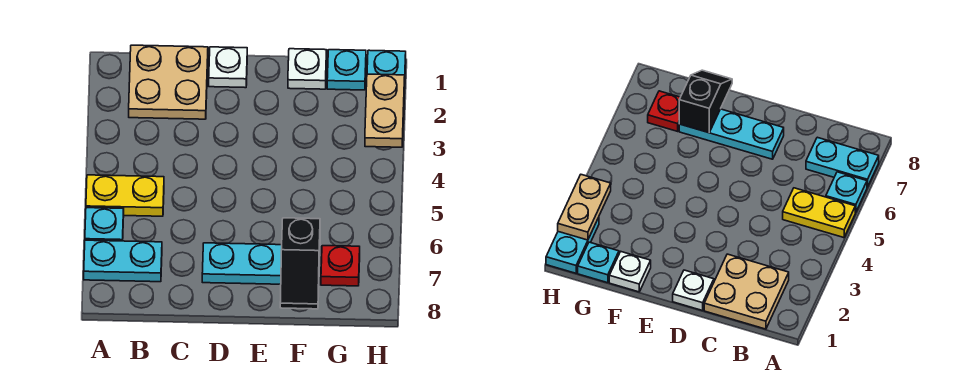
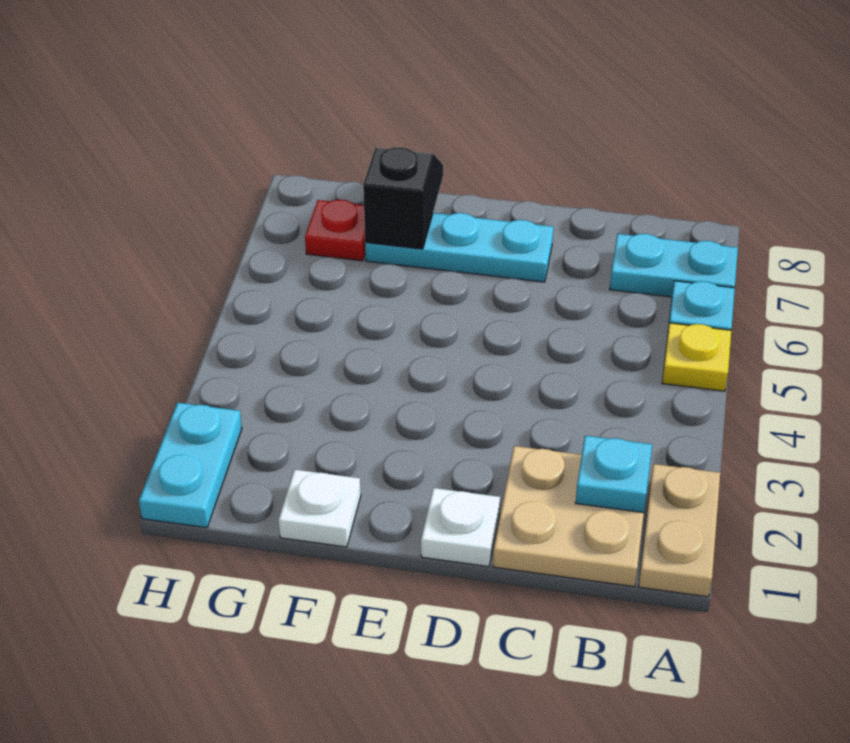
yellow 1x2 plate [86,175,164,216] -> yellow 1x1 plate [662,323,731,391]
cyan 1x1 plate [327,50,366,90] -> cyan 1x1 plate moved to [576,436,652,513]
tan 1x2 plate [365,74,405,147] -> tan 1x2 plate moved to [639,464,720,597]

